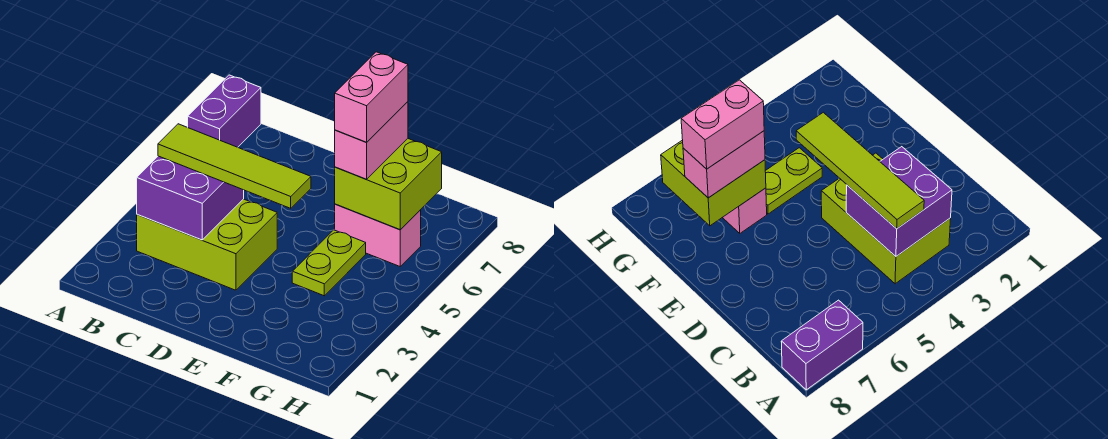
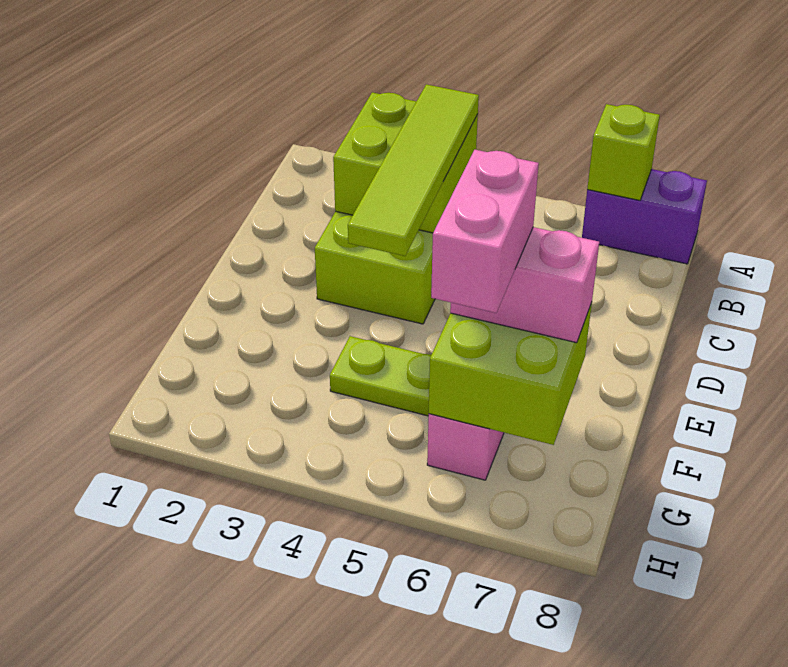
none -> lime 1x1 brick [587,104,660,200]
purple 2x2 brick [137,156,244,240] -> lime 2x2 brick [333,92,478,233]
pink 1x2 brick [335,52,408,142] -> pink 1x2 brick turned to [431,150,539,313]

